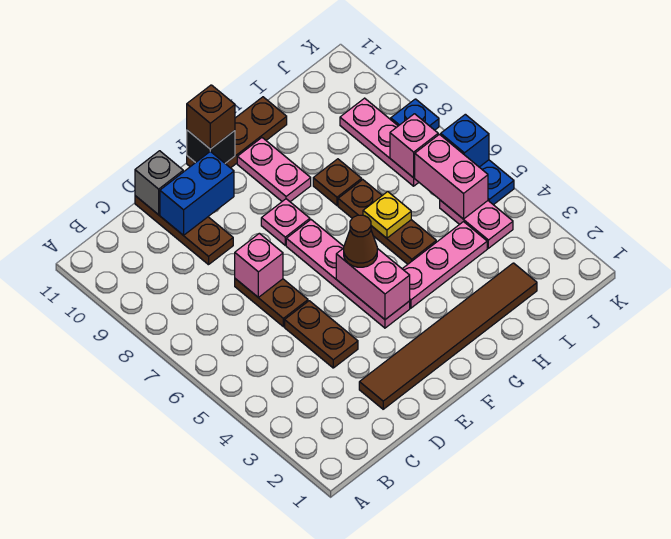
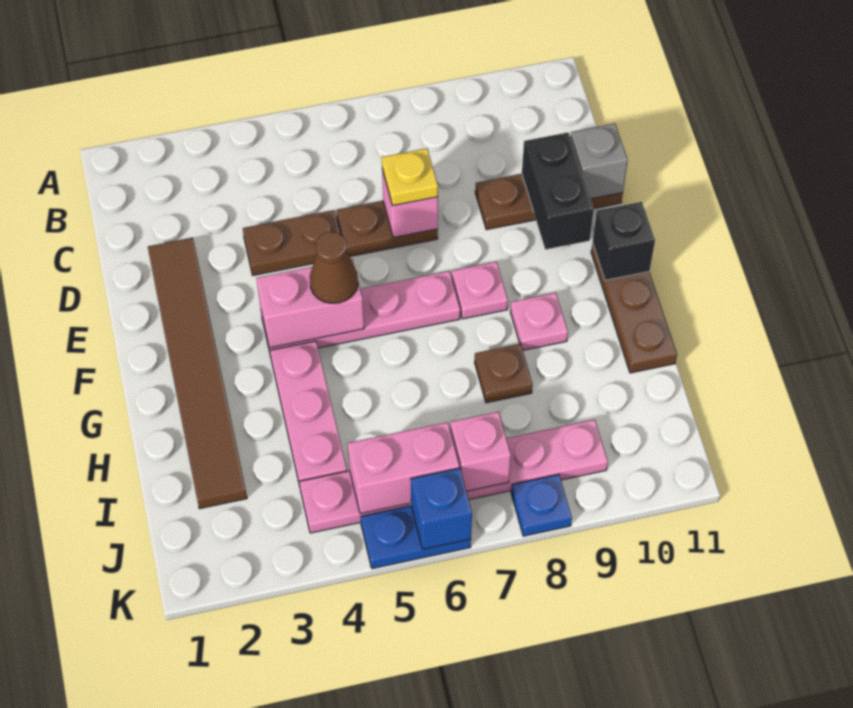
blue 1x2 brick [160,151,234,235] -> black 1x2 brick [522,132,594,250]
brown 1x1 brick [187,85,235,149] -> none
pink 1x2 plate [237,138,311,202] -> pink 1x1 plate [510,293,568,350]
brown 1x3 plate [338,180,436,264] -> none
yellow 1x1 plate [363,192,411,238] -> yellow 1x1 plate moved to [382,148,438,206]

